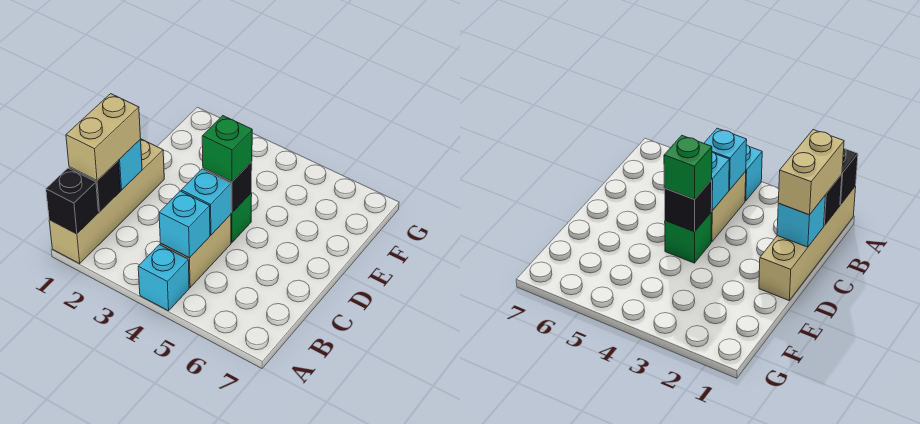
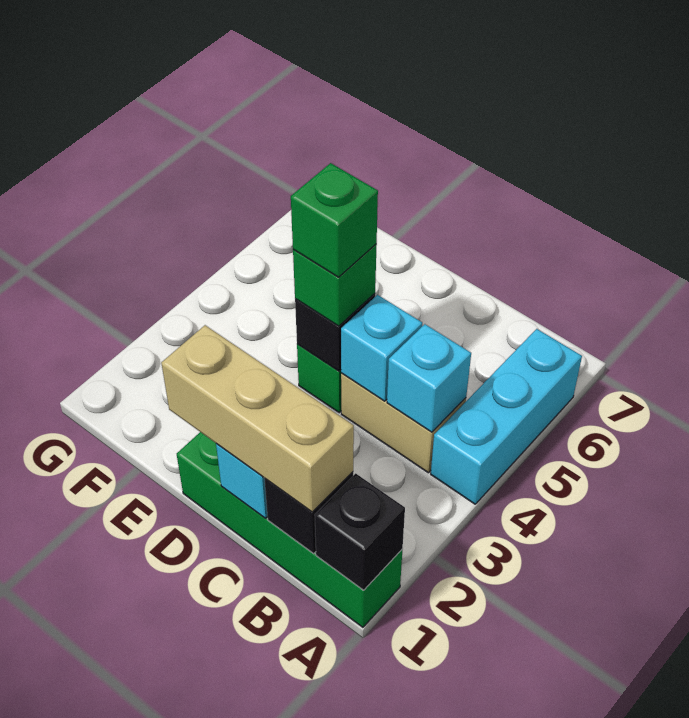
tan 1x4 brick [49,139,164,264] -> green 1x4 brick [177,432,402,627]
cyan 1x1 brick [138,245,189,311] -> cyan 1x3 brick [431,329,582,504]
tan 1x2 brick [66,94,141,181] -> tan 1x3 brick [161,325,354,512]
none -> green 1x1 brick [291,163,378,277]

